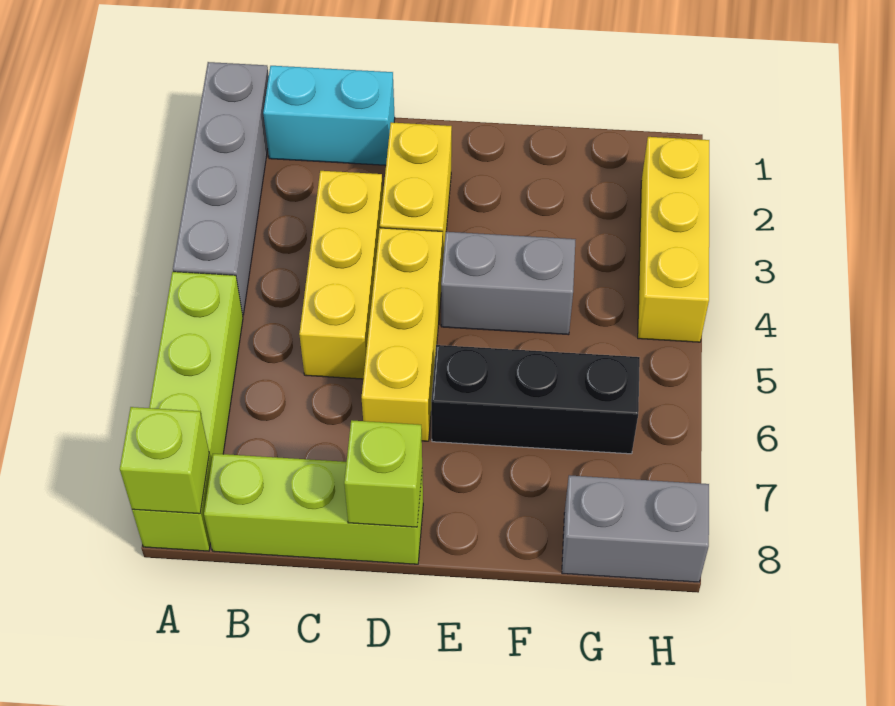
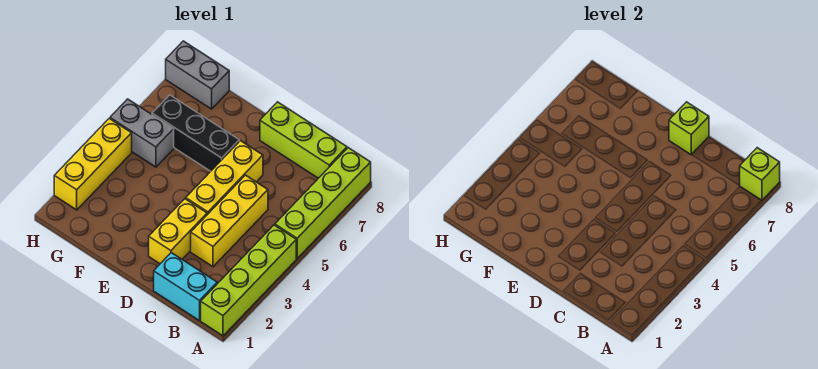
grey 1x4 brick [173,62,269,315] -> lime 1x4 brick [201,225,296,336]
grey 1x2 brick [441,232,576,335] -> grey 1x2 brick moved to [110,99,174,167]

